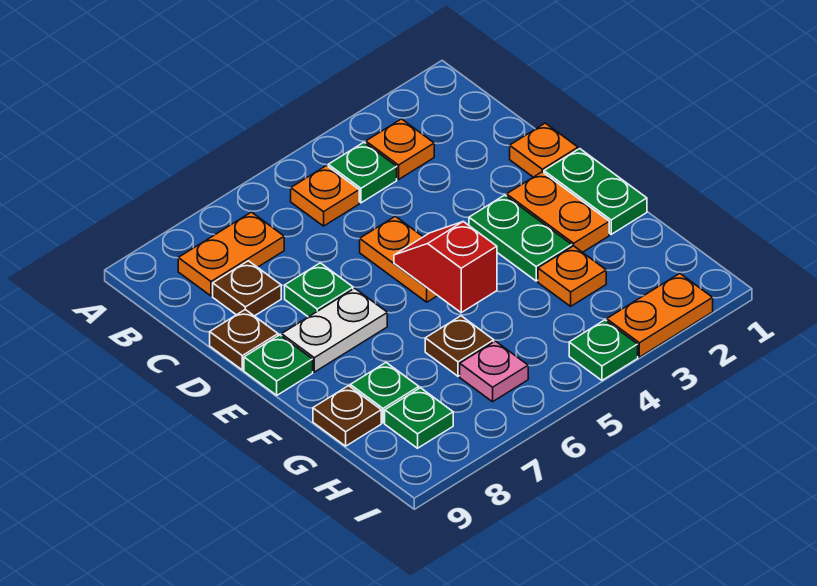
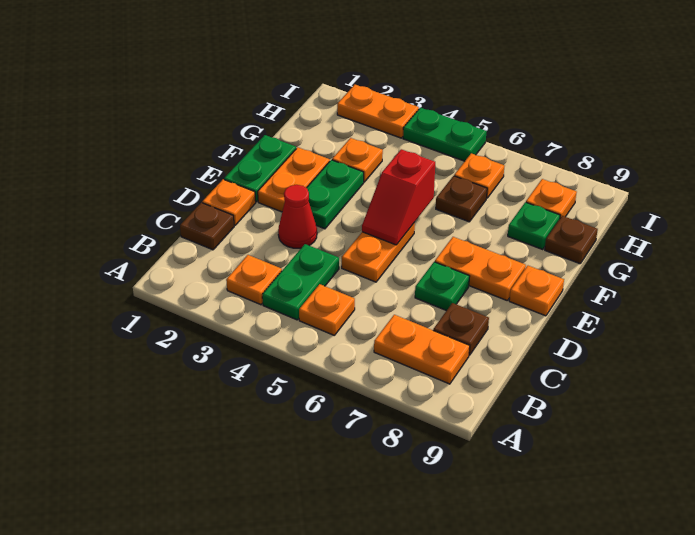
green 1x1 plate [328,142,397,203] -> green 1x2 plate [262,244,339,320]
none -> red 1x1 cone [278,185,317,248]
brown 1x1 plate [210,310,278,370] -> brown 1x1 plate moved to [180,203,234,250]
white 1x2 plate [282,288,387,372] -> orange 1x2 plate [435,237,526,300]
green 1x1 plate [244,335,313,395] -> orange 1x1 plate [509,266,564,316]
pink 1x1 plate [460,341,528,402] -> orange 1x1 plate [454,153,504,198]
green 1x1 plate [385,388,453,448] -> orange 1x1 plate [526,179,577,218]
green 1x1 plate [569,320,638,380] -> green 1x2 plate [403,108,487,161]

